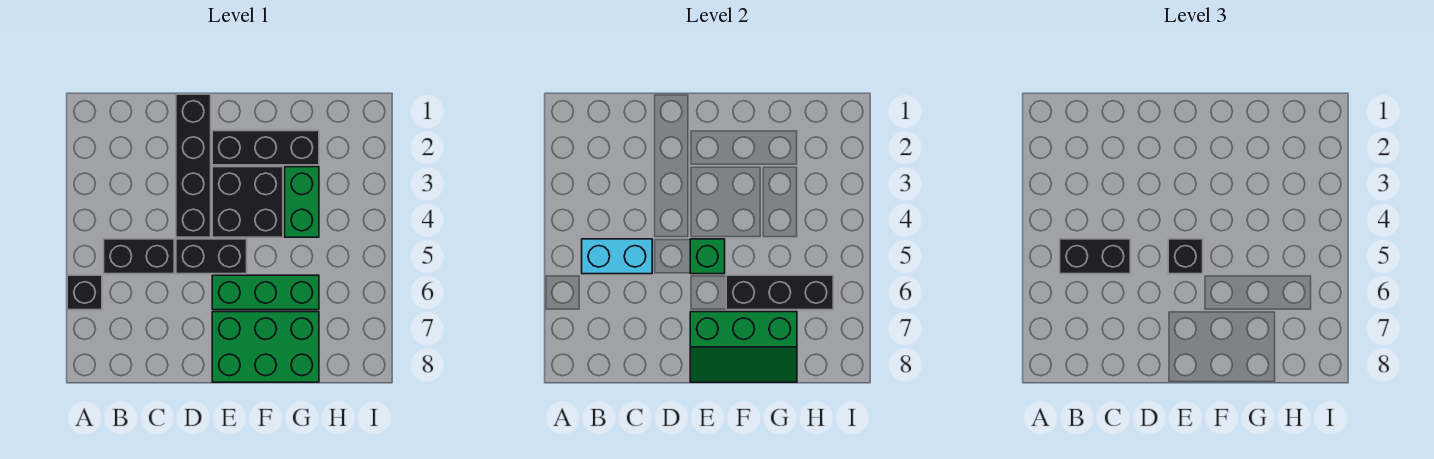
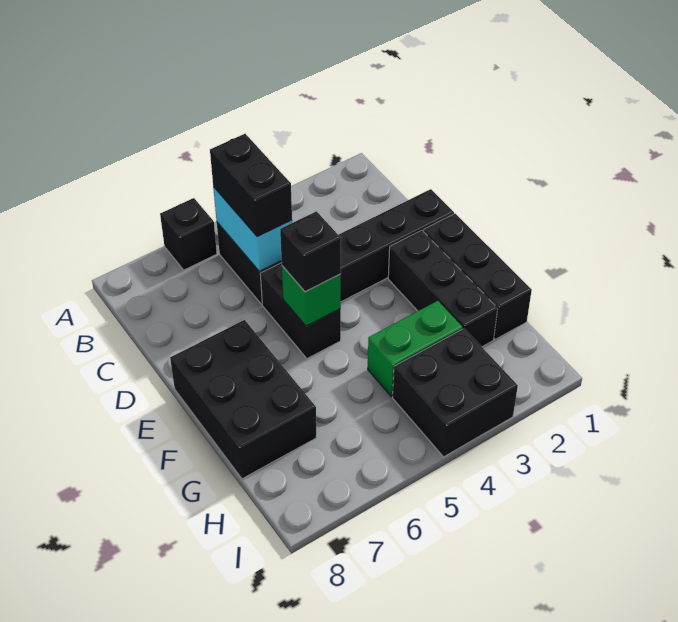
black 2x2 brick [212,167,283,237] -> black 2x2 brick moved to [393,329,518,457]
green 1x3 brick [212,275,319,310] -> none
green 2x3 brick [212,312,319,382] -> black 2x3 brick [170,320,316,479]
green 2x3 slope [690,312,797,382] -> none
black 1x3 brick [726,275,833,310] -> black 1x3 brick moved to [423,214,532,339]

